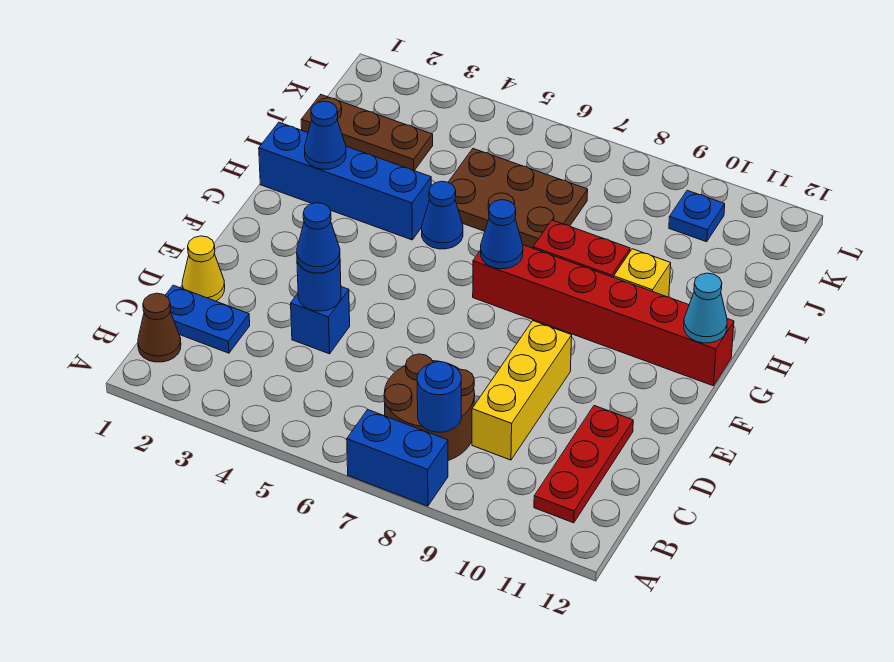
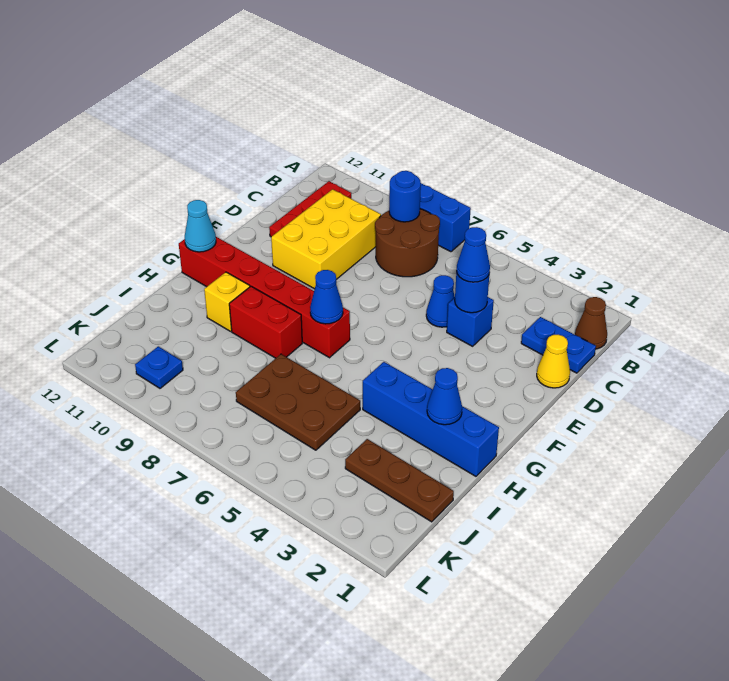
yellow 1x3 brick [472,321,572,460] -> yellow 2x3 brick [271,189,381,289]
blue 1x1 cone [422,181,463,249] -> blue 1x1 cone moved to [426,275,455,327]

